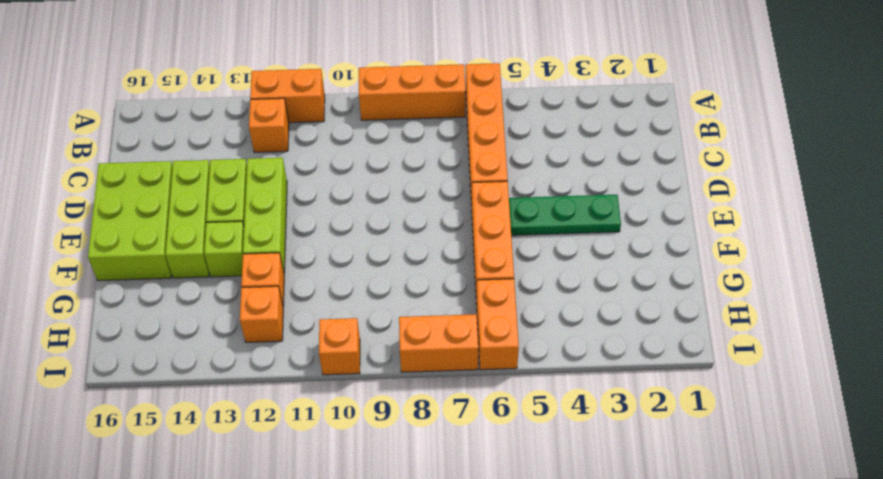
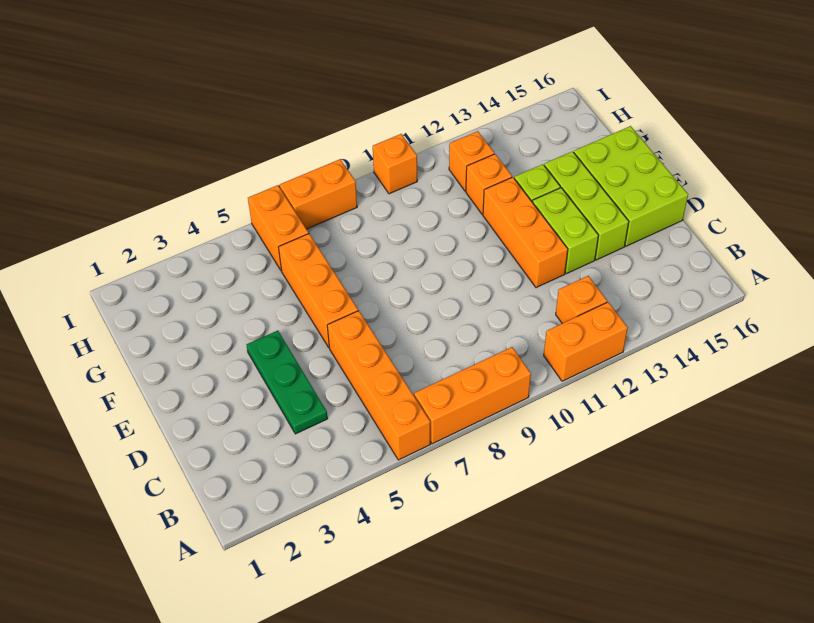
lime 1x3 brick [243,158,287,273] -> orange 1x3 brick [483,177,568,288]
green 1x3 plate [509,195,621,235] -> green 1x3 plate turned to [246,331,328,434]

